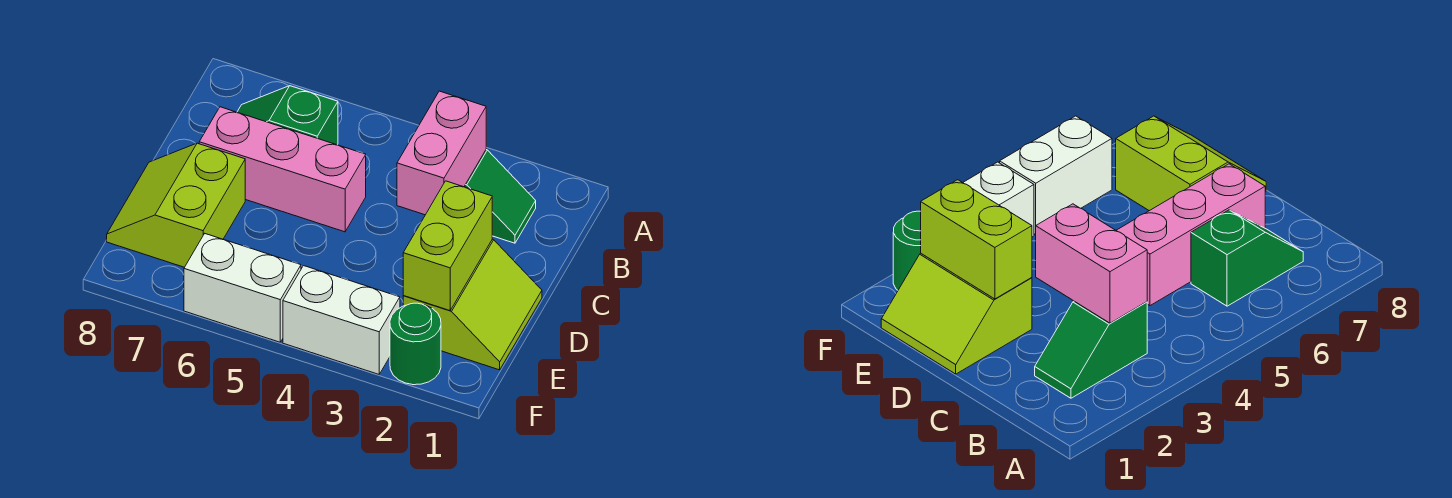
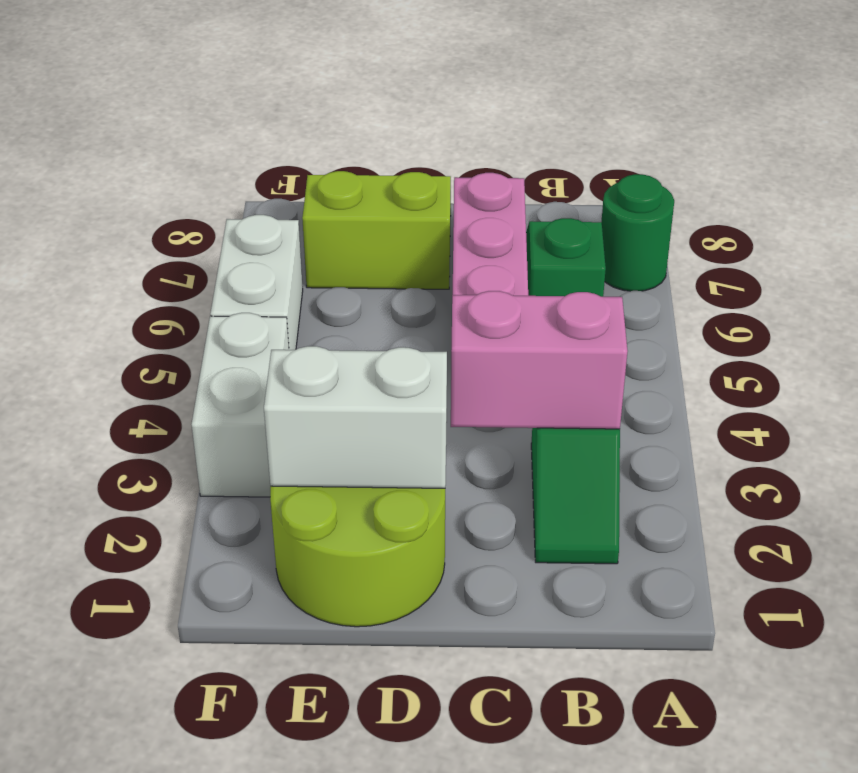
lime 2x2 slope [403,239,542,370] -> lime 2x2 round brick [270,486,445,627]
lime 1x2 brick [403,181,492,310] -> white 1x2 brick [264,346,447,488]
green 1x1 round brick [390,303,441,385] -> green 1x1 round brick moved to [602,174,674,291]

